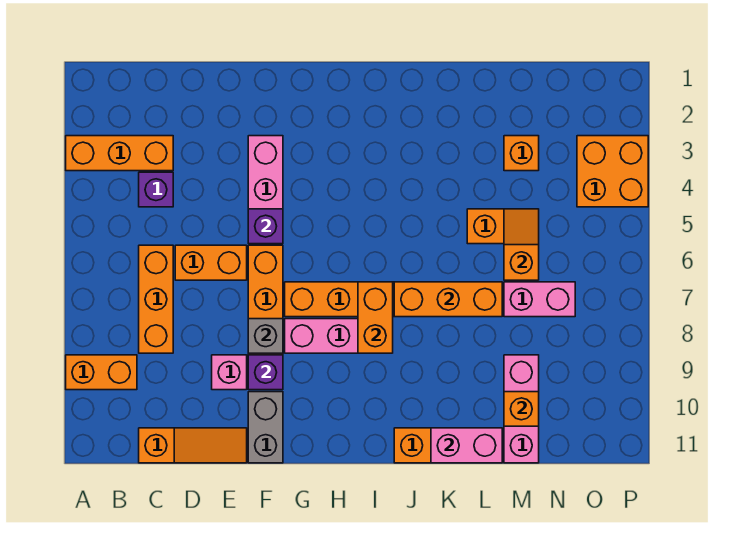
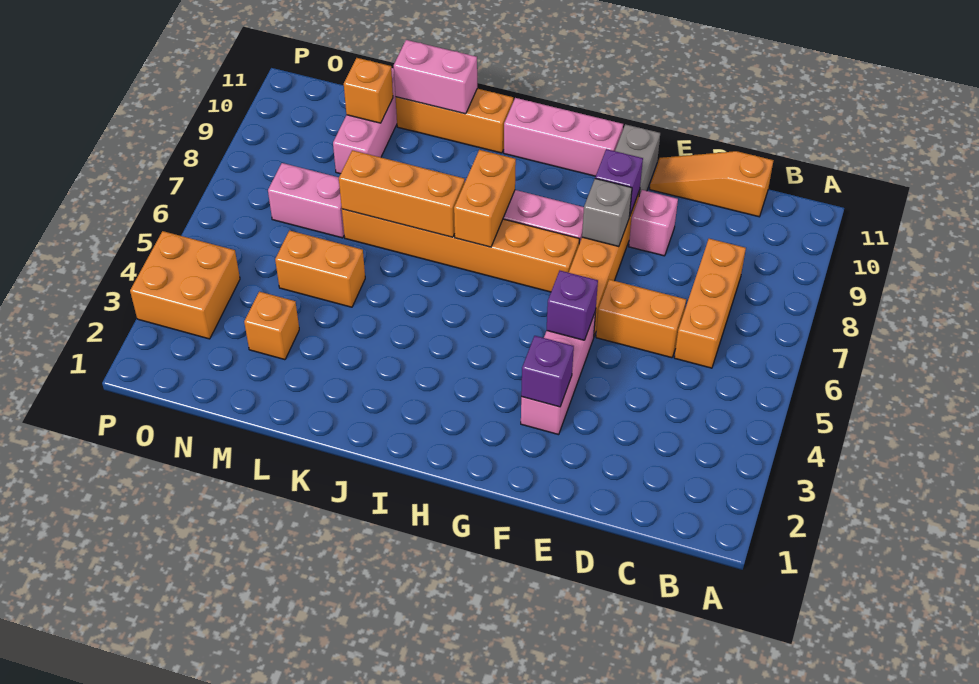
orange 1x3 brick [66,136,173,171] -> none
orange 1x2 brick [66,355,137,390] -> none
purple 1x1 brick [139,172,173,207] -> purple 1x1 brick moved to [521,336,574,407]
none -> pink 1x3 brick [504,98,623,176]
orange 1x2 slope [504,209,539,280] -> none

